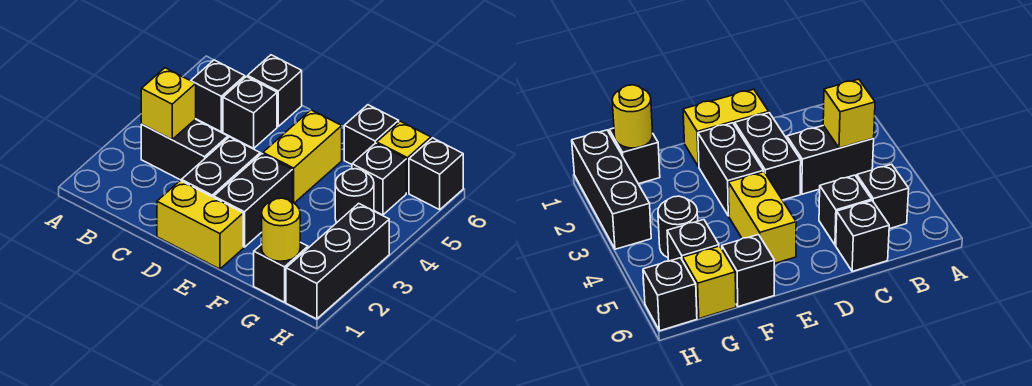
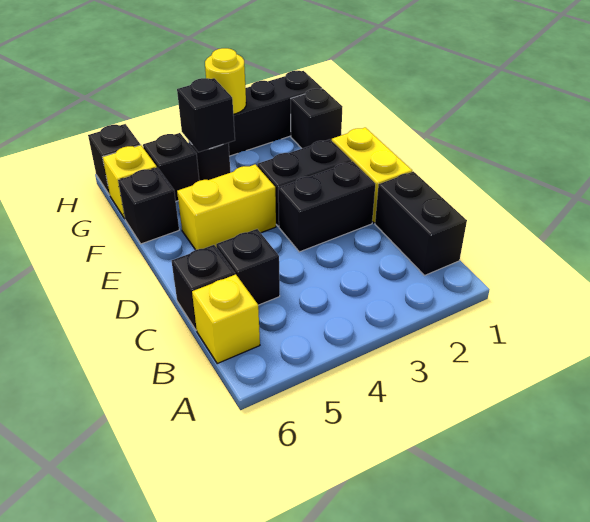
black 1x2 brick [141,119,228,180] -> black 1x2 brick moved to [375,171,467,275]
yellow 1x1 brick [141,68,196,140] -> yellow 1x1 brick moved to [192,274,260,364]
black 1x1 brick [191,60,245,132] -> black 1x1 brick moved to [177,78,235,152]
yellow 1x1 round brick [262,198,300,261] -> yellow 1x1 round brick moved to [205,48,246,114]

